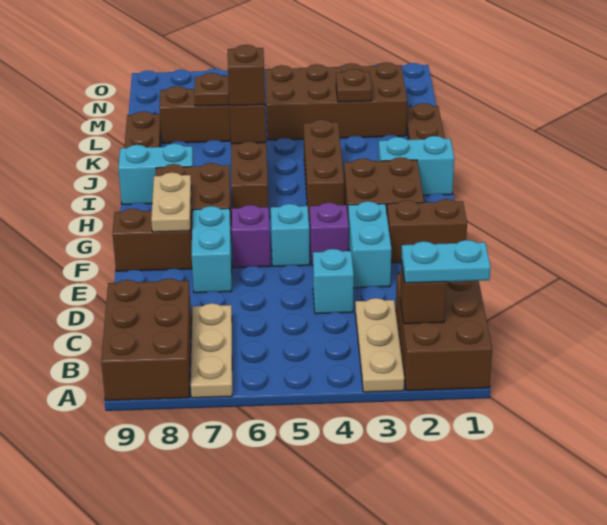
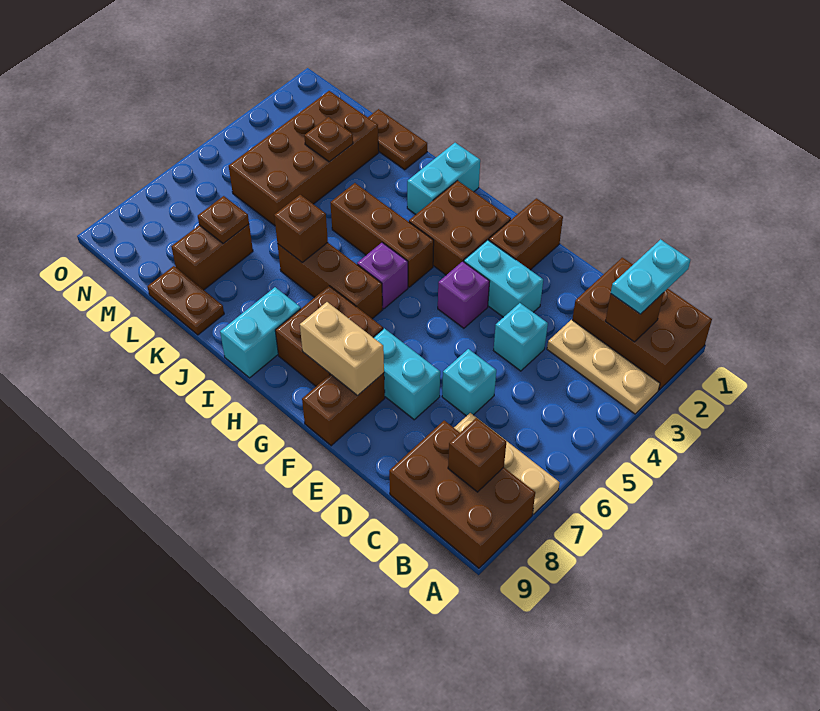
cyan 1x1 brick [271,204,310,266] -> cyan 1x1 brick moved to [442,349,496,416]
purple 1x1 brick [232,205,271,268] -> purple 1x1 brick moved to [357,243,408,309]
tan 1x2 plate [151,172,191,232] -> tan 1x2 brick [300,302,384,396]
brown 1x1 brick [228,45,265,106] -> brown 1x1 brick moved to [448,418,506,492]

